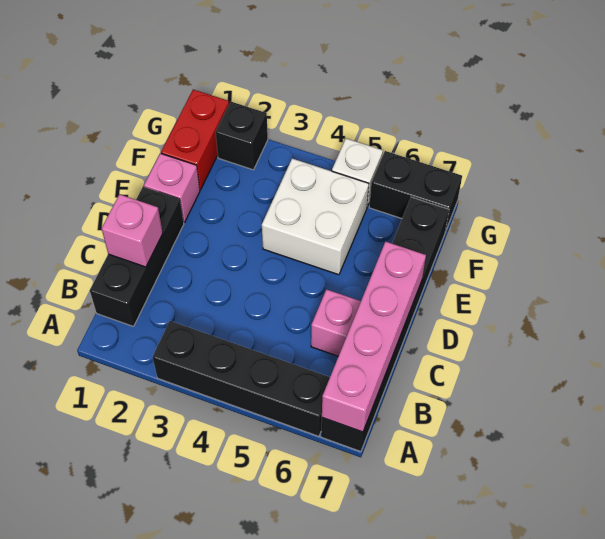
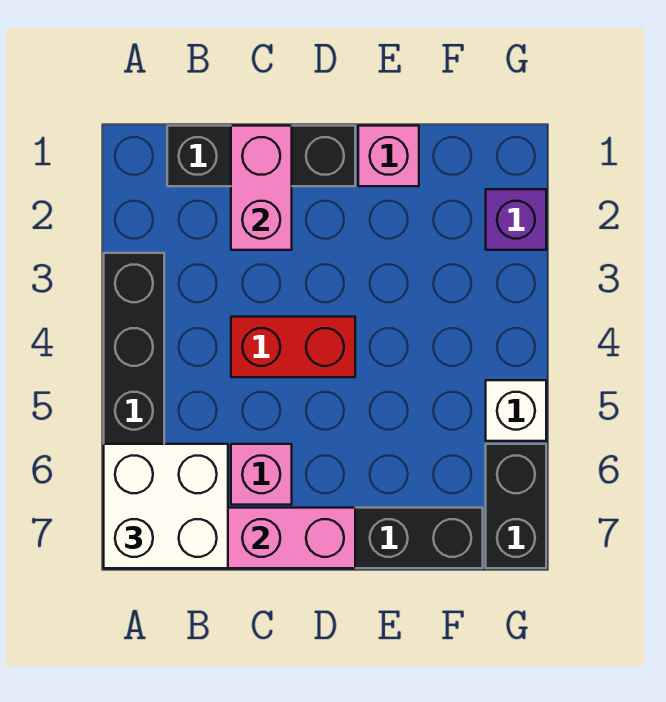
pink 1x1 brick [102,194,163,267] -> pink 1x2 brick [231,126,292,250]
white 2x2 brick [262,159,369,275] -> white 2x2 brick moved to [104,444,228,568]
red 1x2 brick [161,90,229,190] -> red 1x2 brick moved to [231,317,355,377]
black 1x1 brick [216,102,268,170] -> purple 1x1 brick [486,189,546,250]

